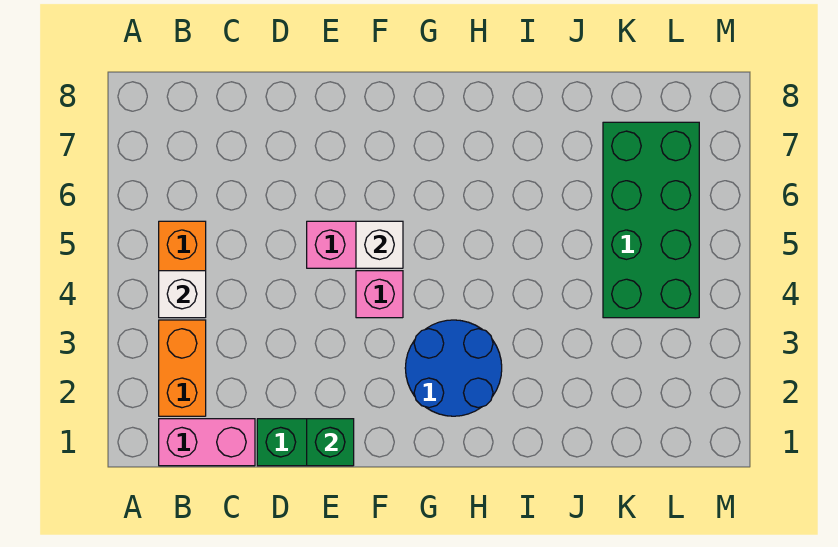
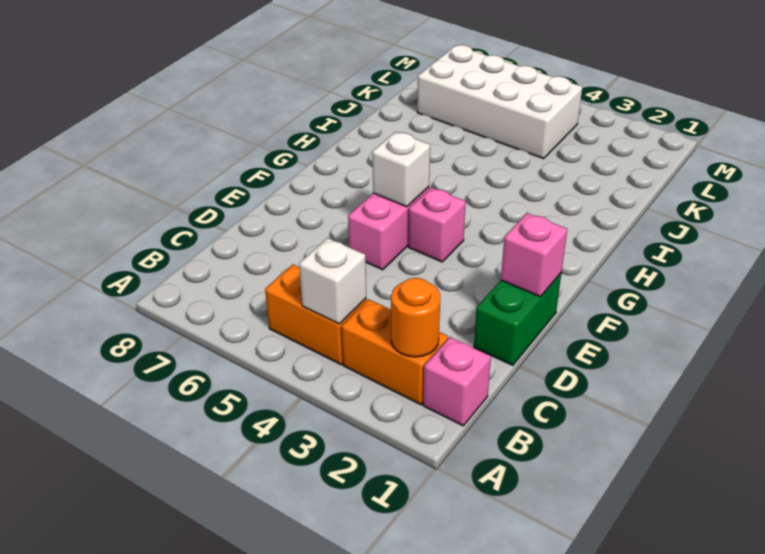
pink 1x2 brick [159,419,255,466] -> pink 1x1 brick [423,337,491,426]
none -> orange 1x1 round brick [391,278,440,357]
green 1x1 brick [307,419,354,466] -> pink 1x1 brick [501,213,567,297]
blue 2x2 round brick [405,320,502,416] -> none
green 2x4 brick [603,122,699,318] -> white 2x4 brick [417,45,582,159]

